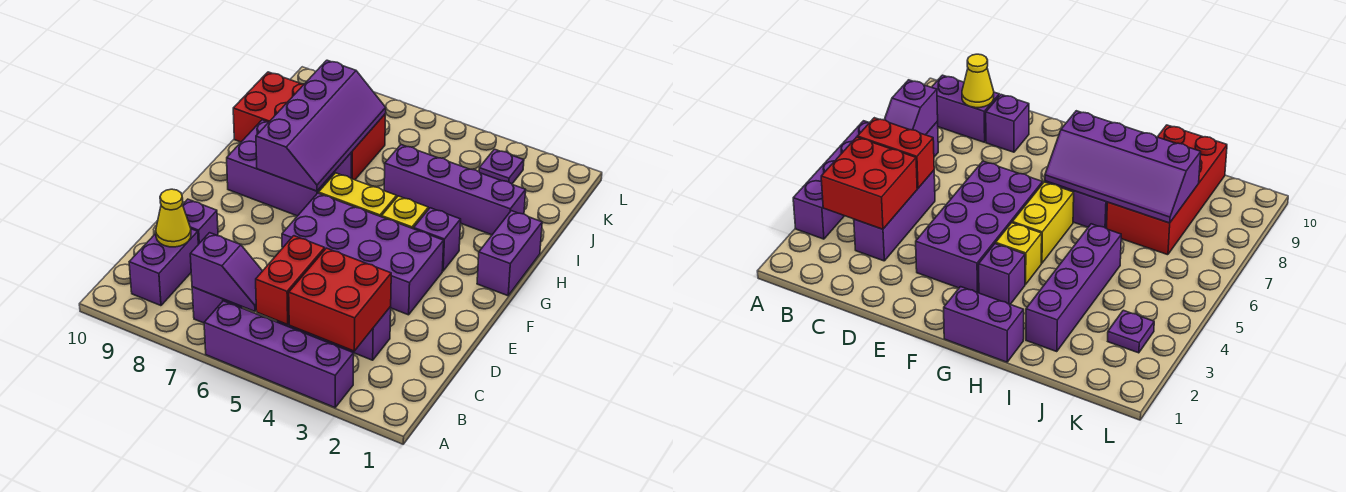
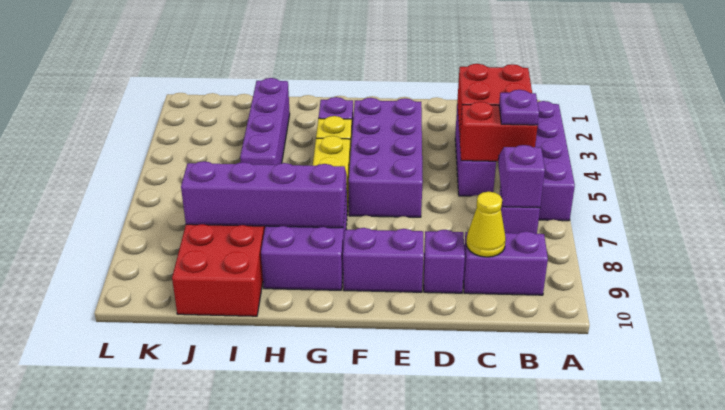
purple 1x2 brick [477,211,542,296] -> purple 1x2 brick moved to [343,228,424,292]
purple 1x1 plate [479,149,524,184] -> purple 1x1 plate moved to [499,90,539,125]

